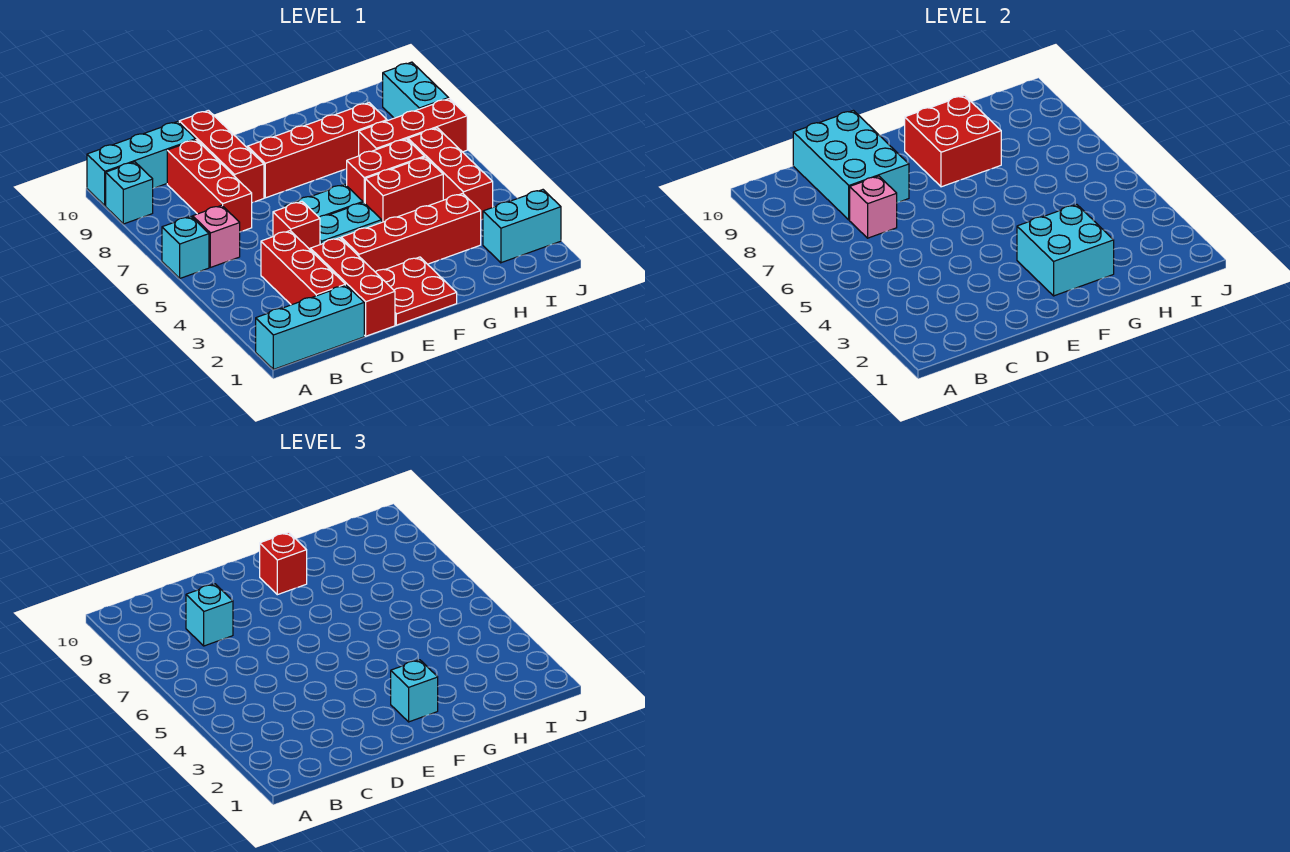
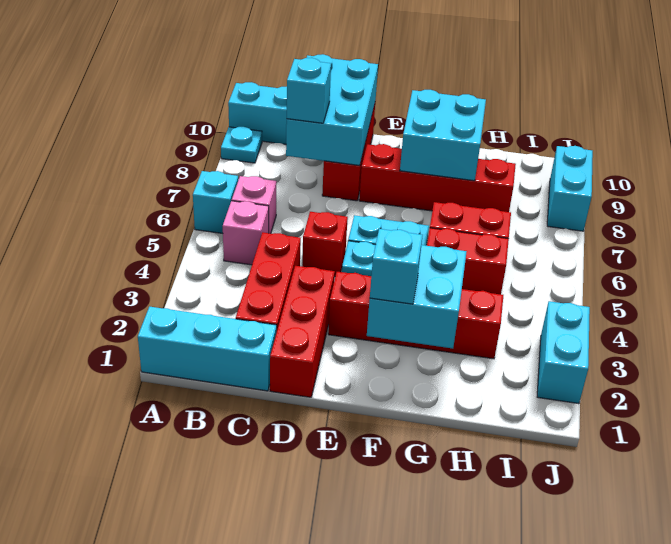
cyan 1x1 brick [106,162,153,224] -> cyan 1x1 plate [221,127,262,163]
red 1x3 brick [167,140,252,232] -> none
pink 1x1 brick [850,176,897,238] -> pink 1x1 brick moved to [223,201,269,265]
red 2x2 plate [376,257,457,325] -> none
red 2x2 brick [905,95,1001,187] -> cyan 2x2 brick [400,90,486,181]
red 1x1 brick [260,532,307,595] -> none
red 1x3 brick [359,99,467,156] -> none
cyan 1x2 brick [483,190,561,263] -> cyan 1x2 brick turned to [537,301,590,404]
red 1x3 brick [408,128,493,220] -> none

